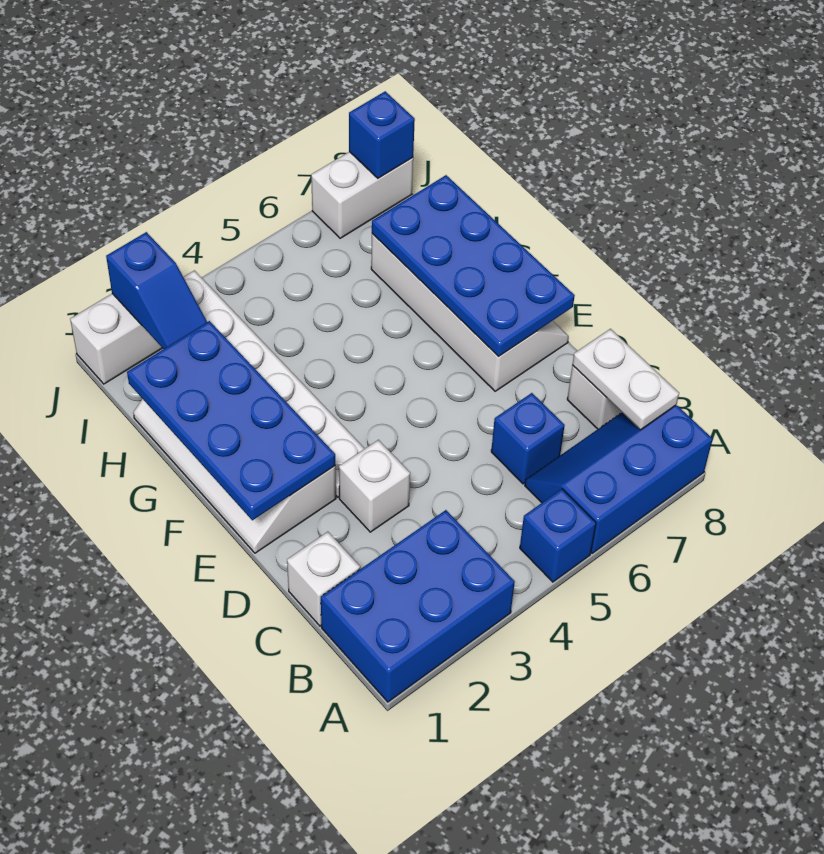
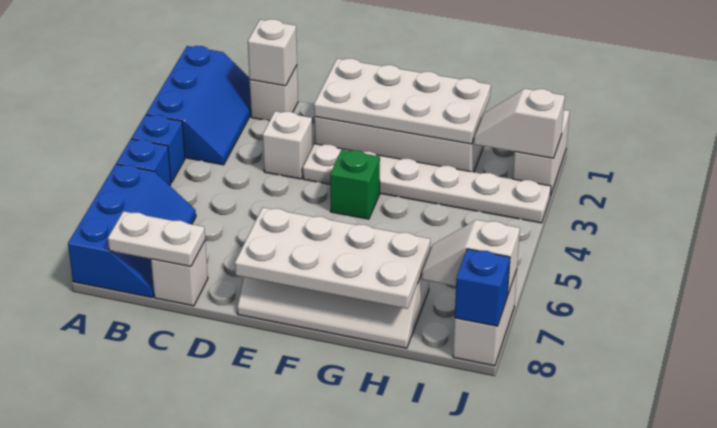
blue 2x3 brick [321,510,515,702] -> blue 2x3 slope [146,46,251,165]
none -> white 1x1 brick [248,19,297,86]
blue 1x1 brick [491,393,565,484] -> blue 1x1 brick moved to [132,115,185,183]
blue 2x4 plate [127,321,335,520] -> white 2x4 plate [314,59,491,144]
blue 2x4 plate [372,175,575,357] -> white 2x4 plate [235,207,430,309]
none -> green 1x1 brick [330,150,380,219]
blue 1x2 slope [106,232,207,349] -> white 1x2 slope [474,89,565,158]
none -> white 1x2 slope [422,220,520,296]

